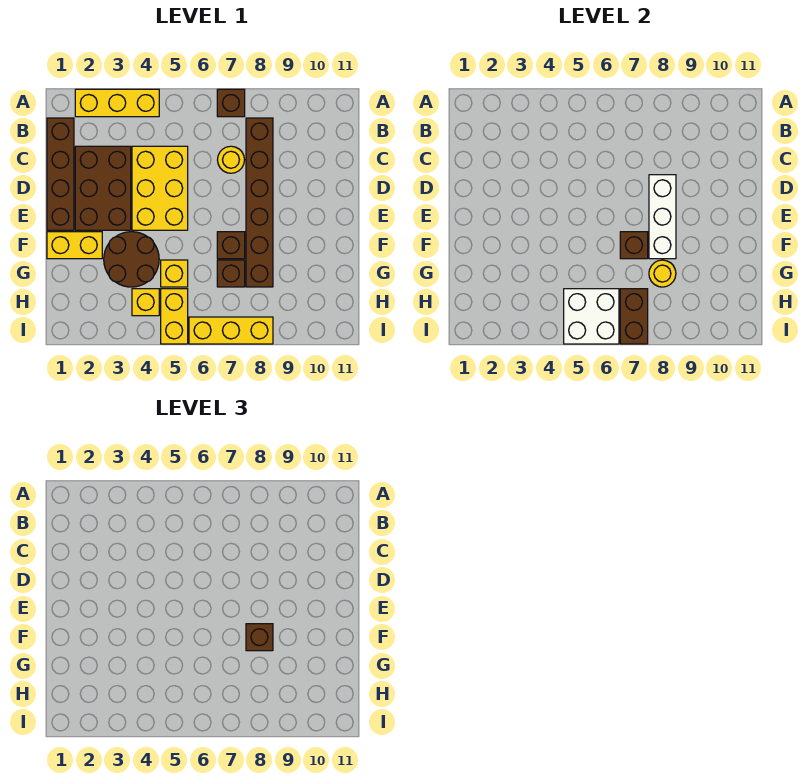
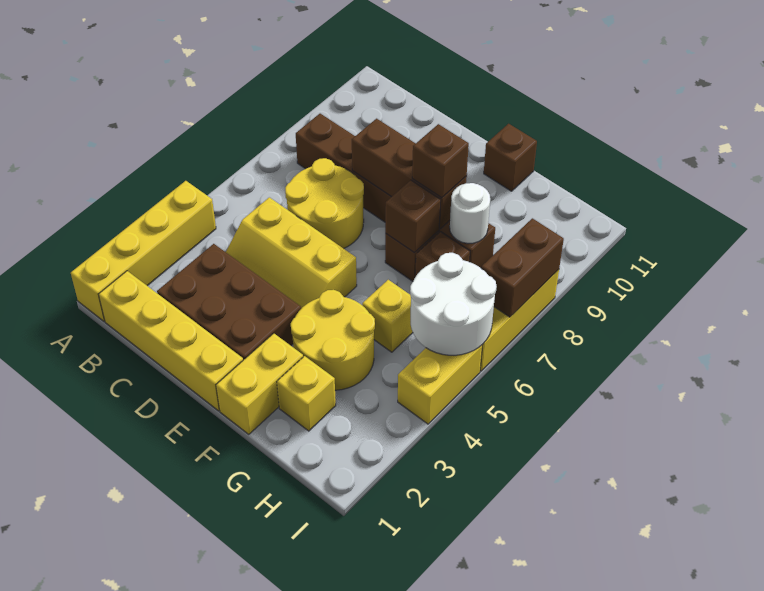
yellow 1x3 brick [75,89,159,117] -> yellow 1x4 brick [71,181,216,321]
brown 1x1 brick [217,89,245,117] -> brown 1x1 brick moved to [484,124,537,191]
brown 1x4 brick [47,118,74,230] -> yellow 1x4 brick [99,271,243,411]
yellow 2x3 brick [132,146,188,230] -> yellow 2x3 slope [226,197,357,309]
yellow 1x1 round brick [218,146,244,173] -> yellow 2x2 round brick [285,158,364,249]
white 1x3 brick [649,175,676,259] -> brown 1x3 brick [352,119,467,229]
brown 2x2 round brick [104,232,159,287] -> yellow 2x2 round brick [291,290,375,390]
yellow 1x1 round brick [649,260,676,287] -> white 1x1 round brick [450,183,490,243]
yellow 1x1 brick [132,289,159,316] -> yellow 1x1 brick moved to [277,356,336,431]
yellow 1x2 brick [161,289,188,344] -> yellow 1x2 brick turned to [398,345,482,424]
white 2x2 brick [564,289,619,344] -> white 2x2 round brick [410,253,497,355]
brown 1x2 brick [620,289,648,344] -> brown 1x2 brick turned to [481,218,564,317]

